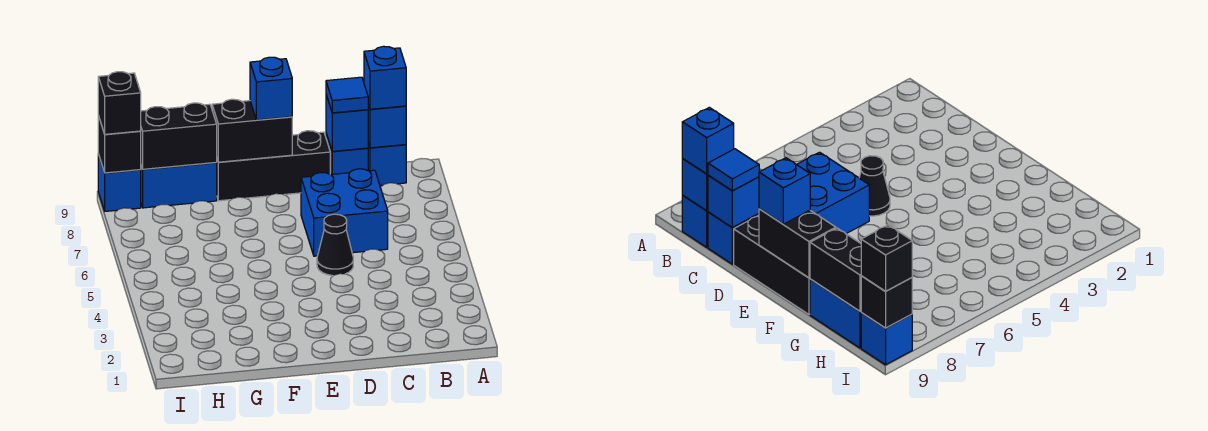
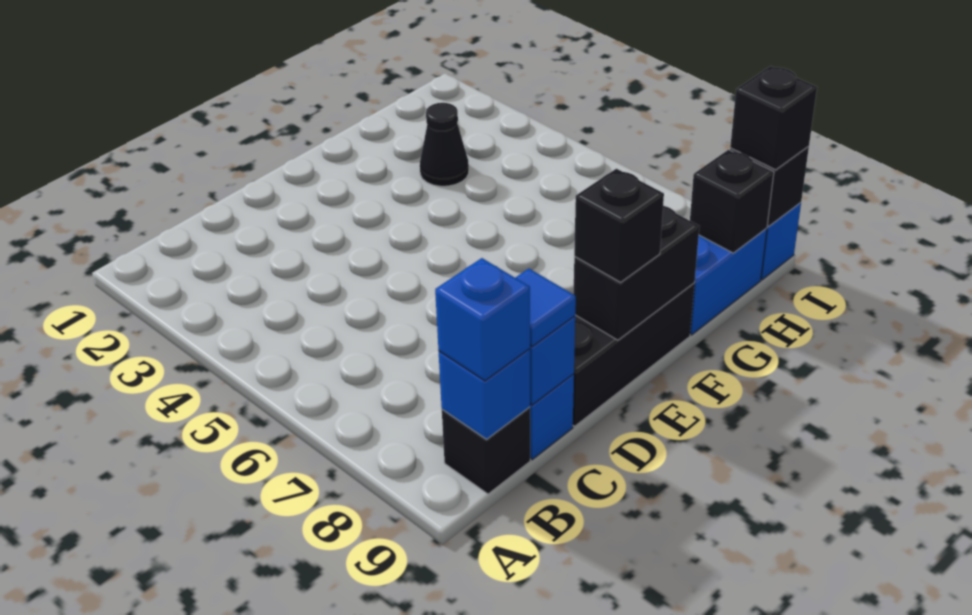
blue 1x1 brick [368,143,406,185] -> black 1x1 brick [442,407,530,494]
blue 2x2 brick [301,169,388,256] -> none
black 1x1 cone [317,214,353,276] -> black 1x1 cone moved to [420,103,469,186]
blue 1x1 brick [250,57,292,120] -> black 1x1 brick [574,169,664,282]
black 1x2 brick [141,103,217,169] -> black 1x1 brick [690,150,774,253]

